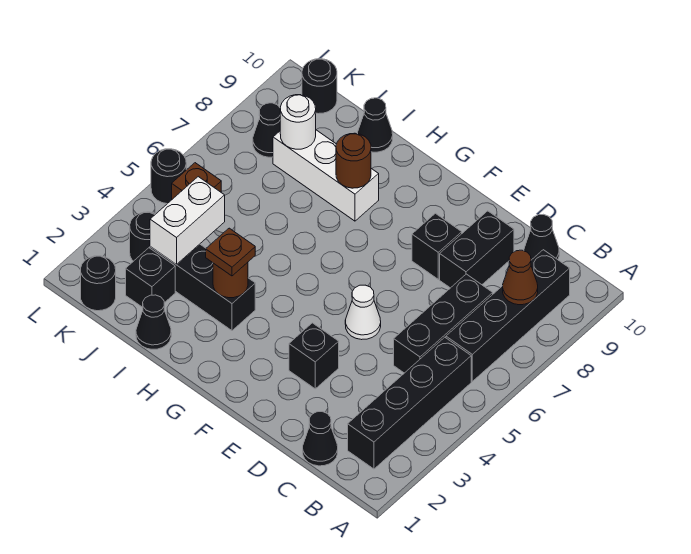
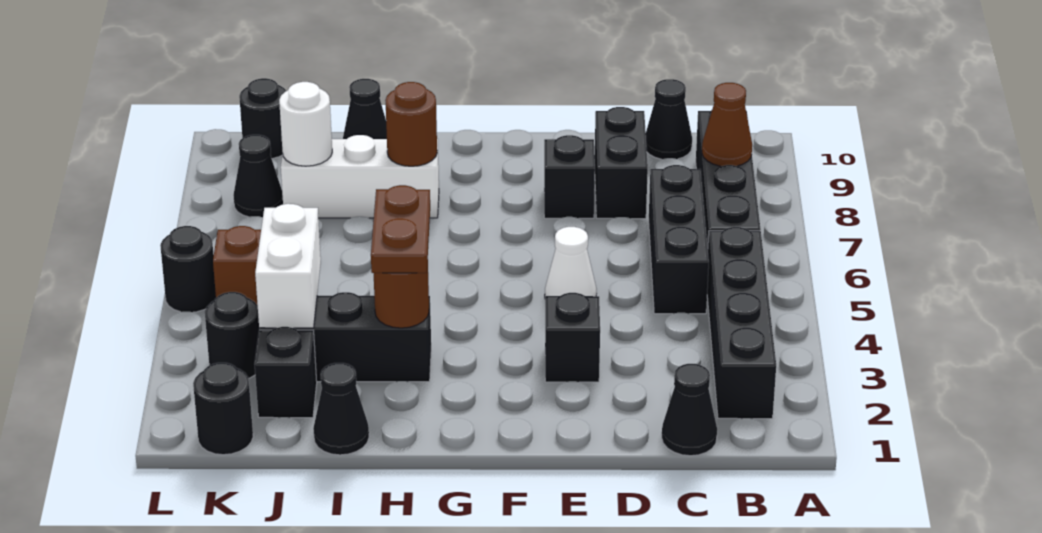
brown 1x1 plate [206,228,255,276] -> brown 1x2 plate [371,185,430,273]

